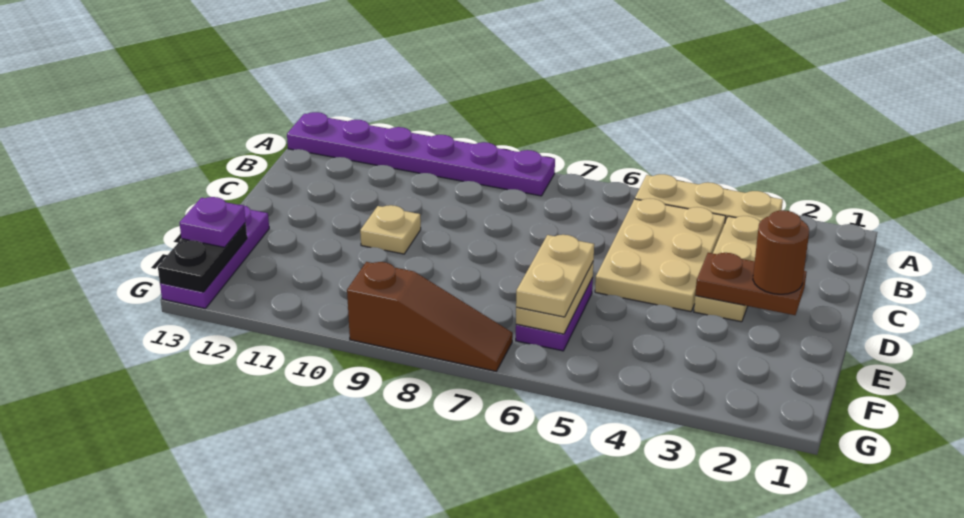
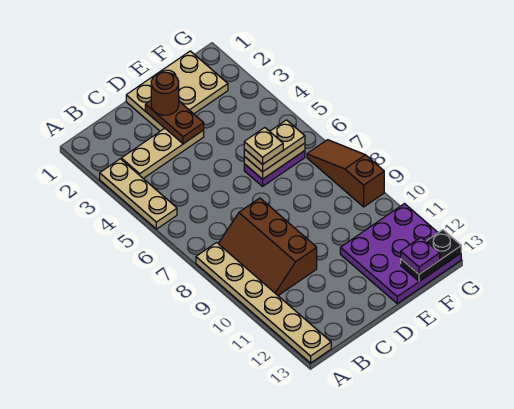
purple 1x6 plate [287,112,555,196] -> tan 1x6 plate [196,243,331,363]
tan 2x3 plate [595,199,726,312] -> tan 2x3 plate moved to [126,51,228,131]
none -> brown 2x3 slope [218,198,317,295]
tan 1x1 plate [360,205,421,254] -> tan 1x1 plate moved to [244,128,283,165]
purple 1x3 plate [160,205,269,309] -> purple 3x3 plate [340,204,461,304]

